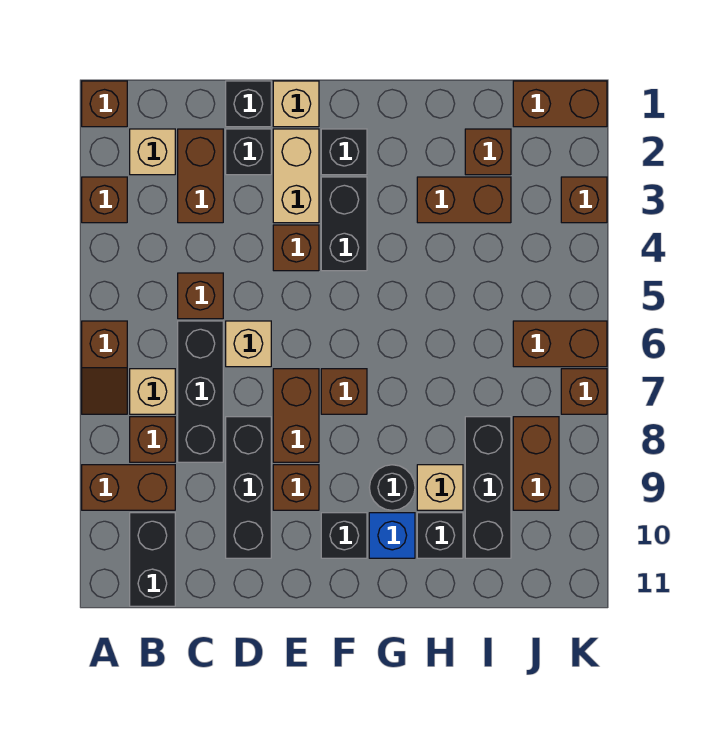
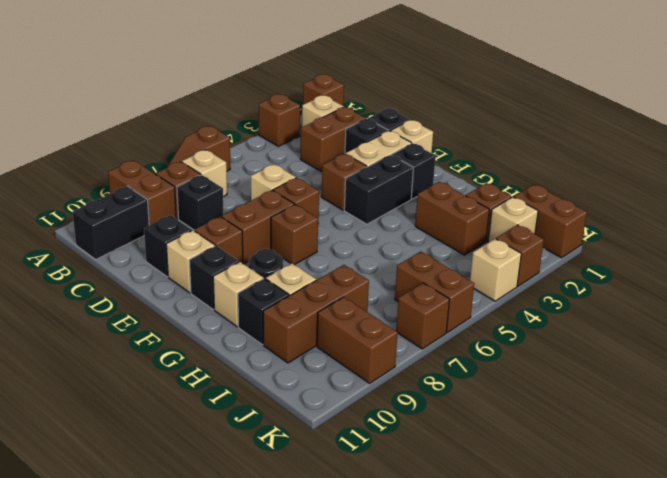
brown 1x1 brick [178,273,223,319] -> brown 1x1 brick moved to [273,178,319,218]
black 1x3 brick [178,321,223,462] -> black 1x1 brick [177,175,224,230]
black 1x3 brick [226,417,271,558] -> black 1x1 brick [144,215,192,277]
none -> tan 1x1 brick [166,230,215,293]
blue 1x1 brick [369,513,415,558] -> tan 1x1 brick [213,262,264,327]
black 1x3 brick [465,417,511,558] -> brown 1x3 brick [263,265,369,363]
none -> tan 1x1 brick [488,197,538,243]
brown 1x2 brick [513,417,559,510] -> brown 1x2 brick turned to [317,297,398,383]
none -> tan 1x1 brick [470,239,521,301]

